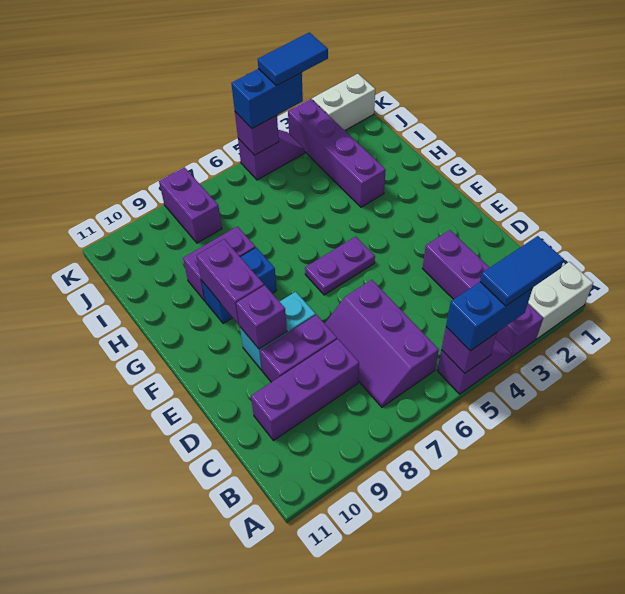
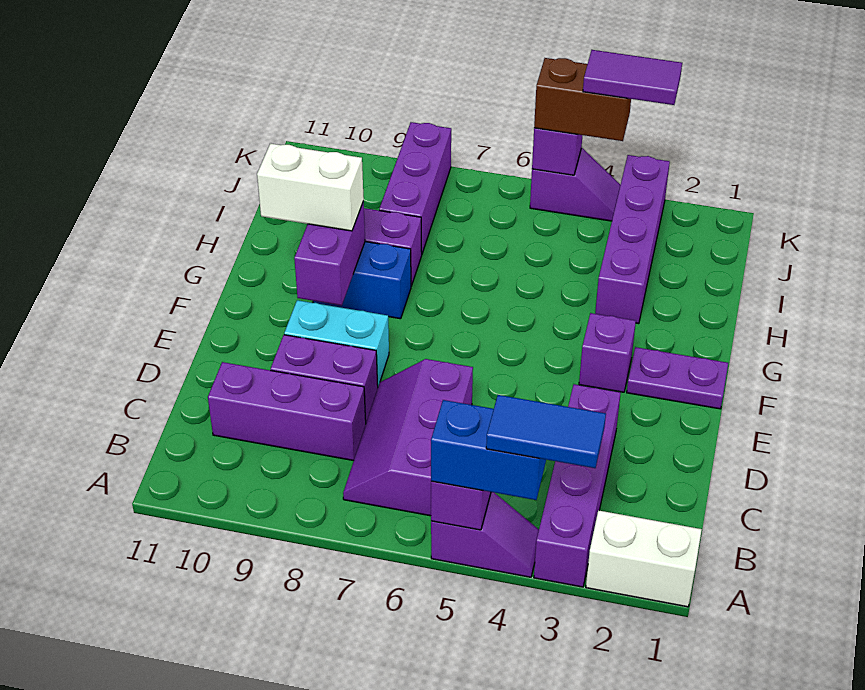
purple 1x1 brick [236,285,287,349] -> purple 1x1 brick moved to [579,313,636,392]
purple 1x2 plate [305,236,375,295] -> purple 1x2 plate moved to [627,347,728,409]
purple 1x2 brick [159,167,222,243] -> purple 1x3 brick [379,122,451,253]
white 1x2 brick [312,74,375,130] -> white 1x2 brick moved to [257,143,364,231]
blue 1x2 tile [258,32,328,86] -> purple 1x2 tile [583,50,682,105]
blue 1x2 brick [231,69,303,129] -> brown 1x2 brick [534,58,631,141]

